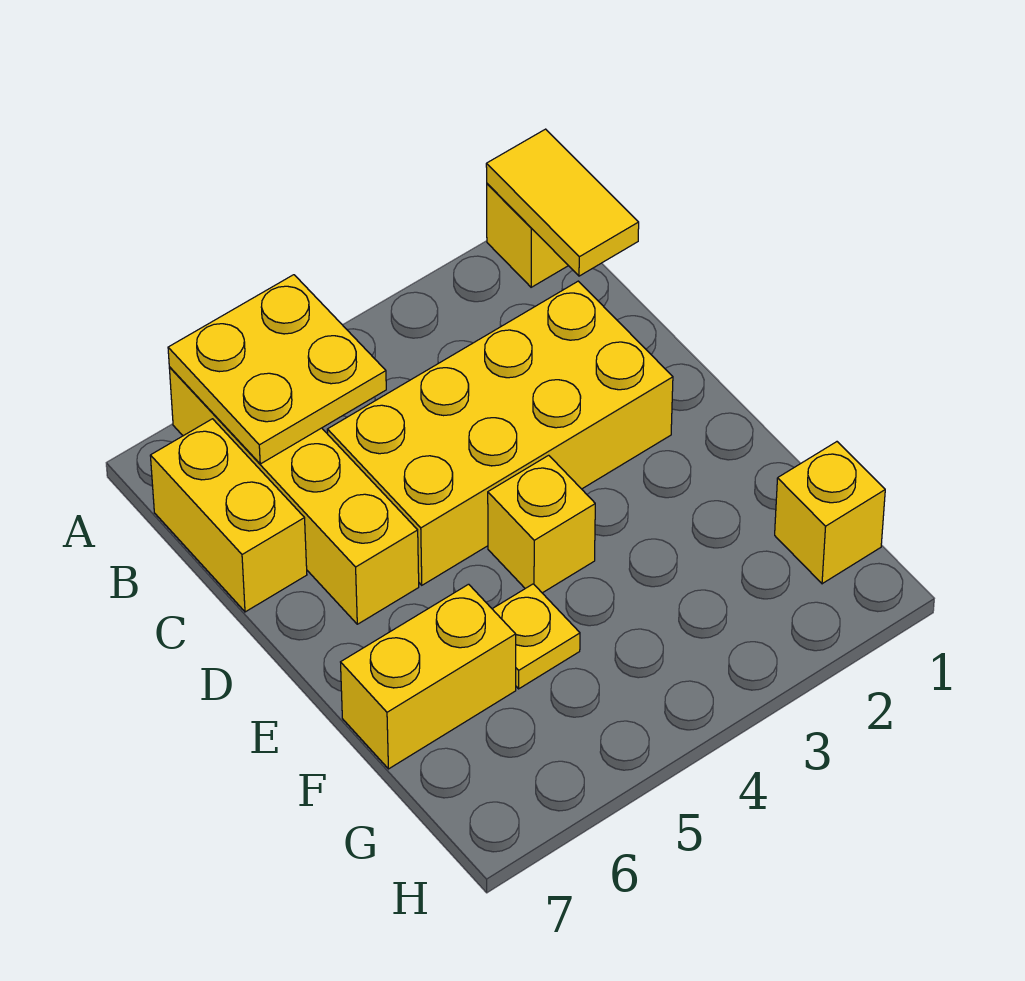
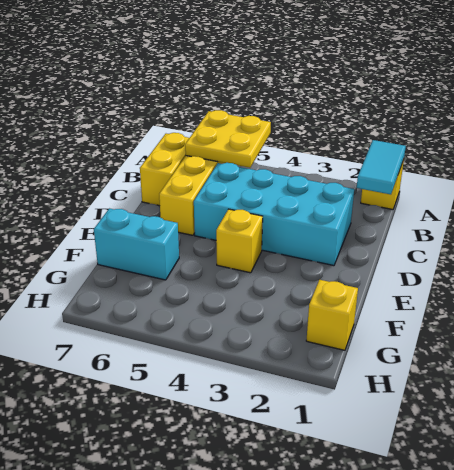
yellow 1x2 tile [486,129,639,276] -> cyan 1x2 tile [357,140,406,194]
yellow 2x4 brick [327,281,673,585] -> cyan 2x4 brick [194,163,354,266]
yellow 1x1 plate [493,584,580,689] -> none
yellow 1x2 brick [341,584,516,769] -> cyan 1x2 brick [94,209,179,280]

